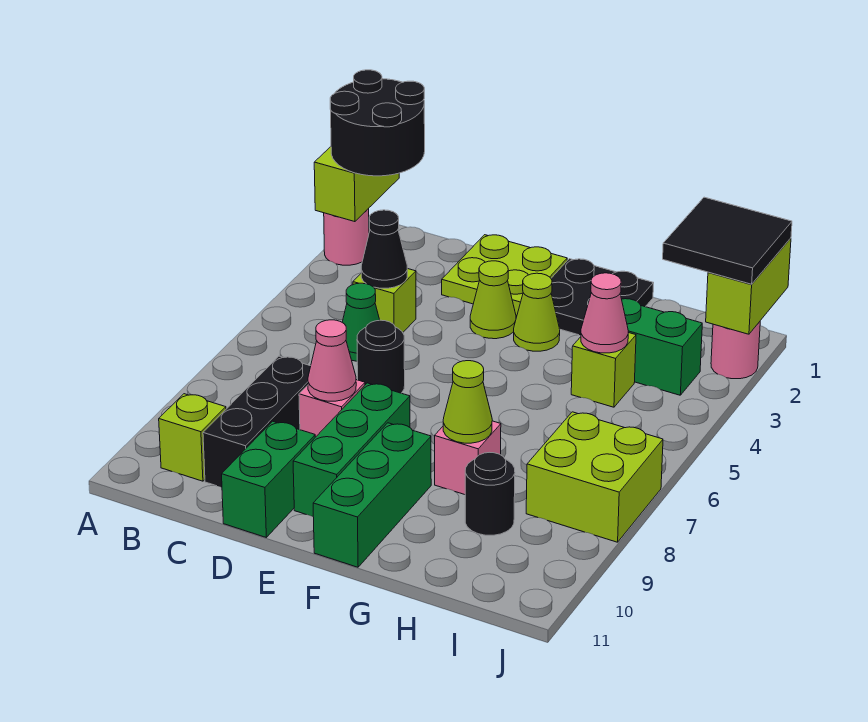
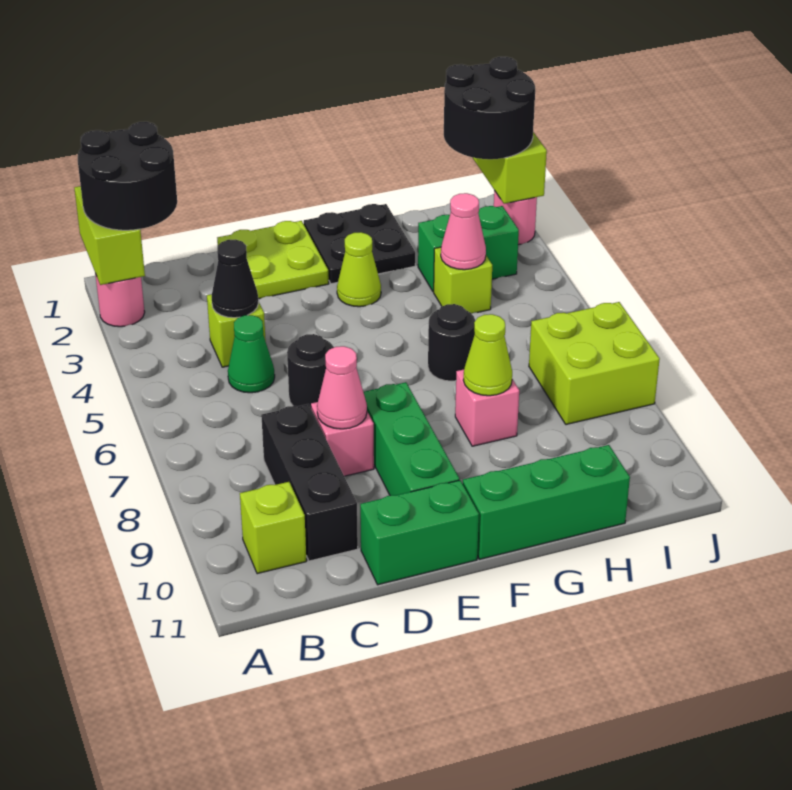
green 1x2 brick [222,421,315,537] -> green 1x2 brick turned to [360,480,479,585]
lime 1x1 cone [470,261,516,339] -> none
green 1x3 brick [313,423,431,567] -> green 1x3 brick turned to [463,445,630,559]
black 1x1 round brick [465,452,515,535] -> black 1x1 round brick moved to [428,304,475,381]
black 2x2 tile [663,197,792,284] -> black 2x2 round brick [444,57,535,159]

